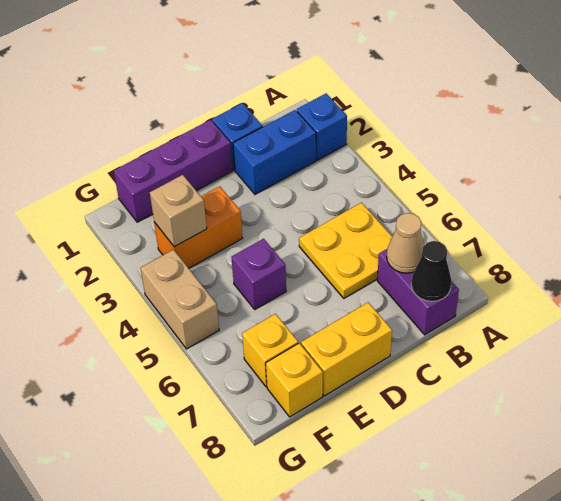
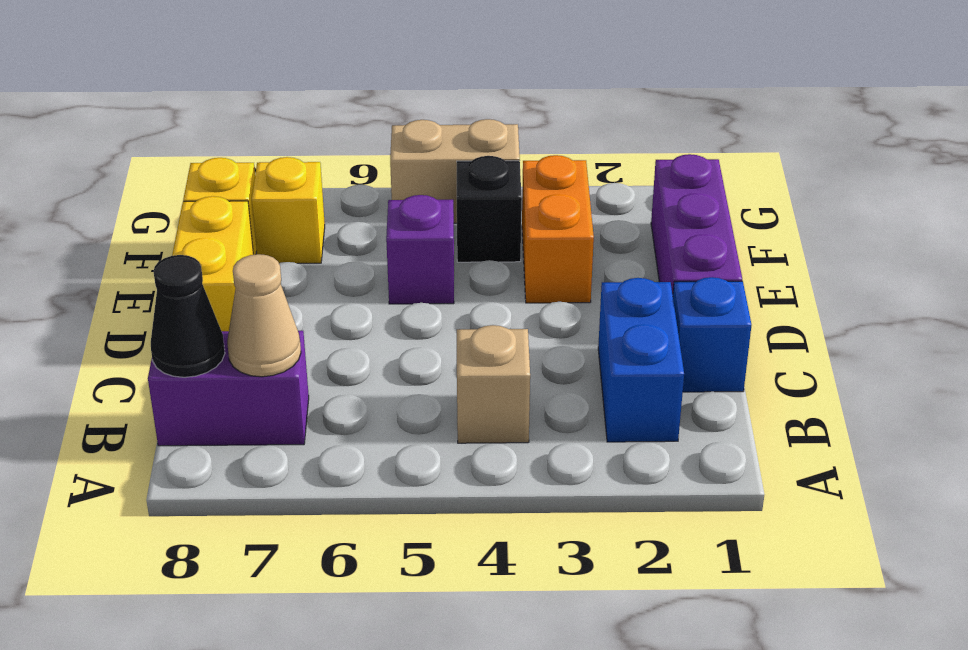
blue 1x1 brick [297,94,347,160] -> none
yellow 2x2 plate [299,203,392,298] -> none
tan 1x1 brick [150,175,207,247] -> tan 1x1 brick moved to [457,325,530,443]
none -> black 1x1 brick [457,156,522,262]

